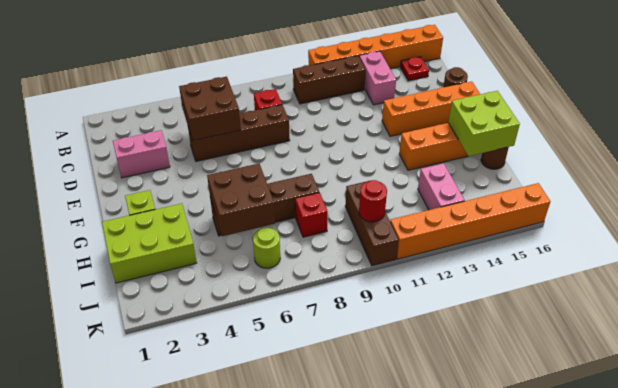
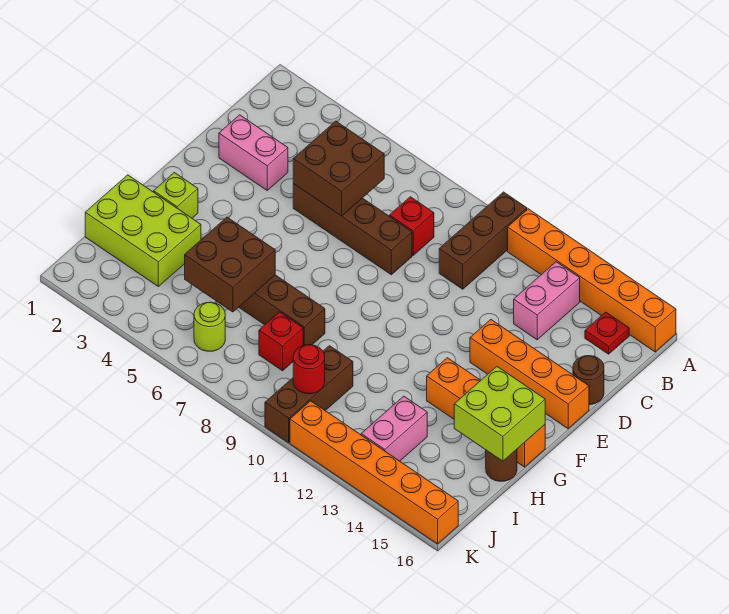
brown 1x3 brick [293,56,366,104] -> brown 1x3 brick turned to [439,192,527,289]

